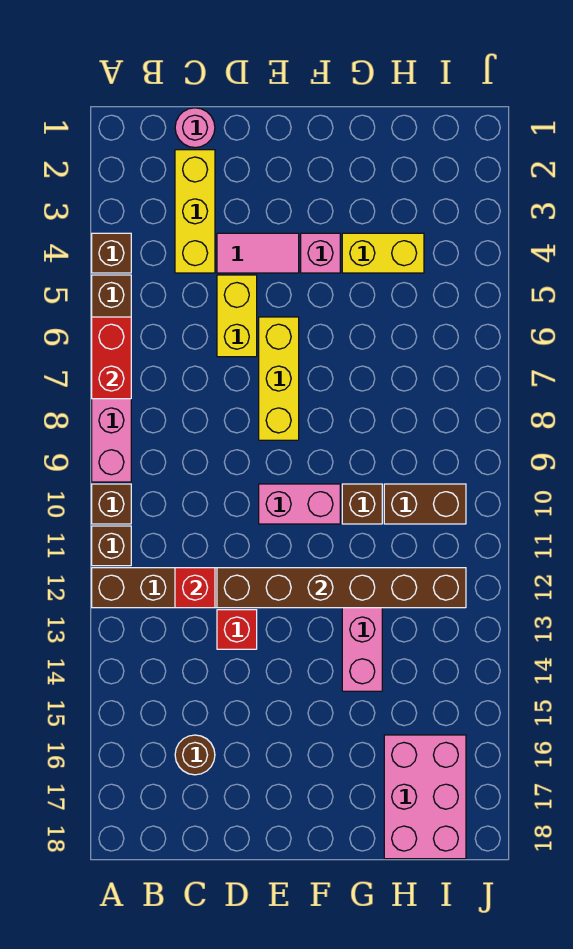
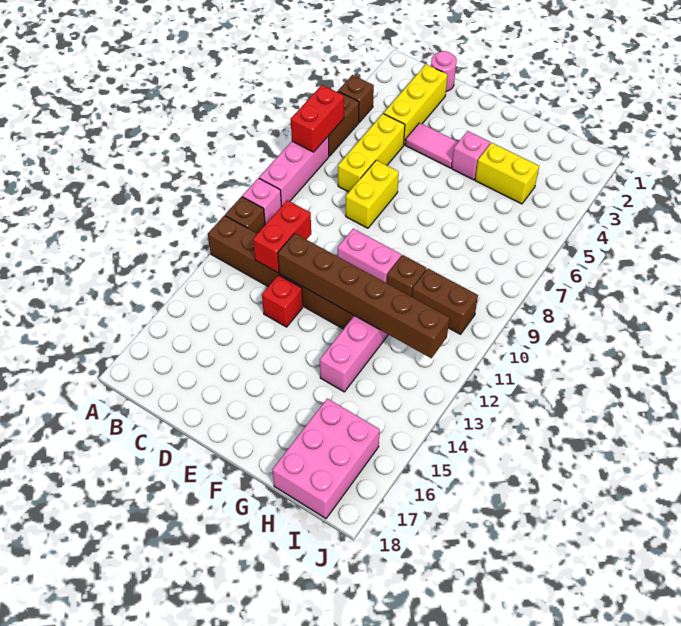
brown 1x1 brick [92,484,131,524] -> pink 1x1 brick [242,178,282,225]
red 1x1 brick [175,568,215,608] -> red 1x2 brick [253,200,311,273]
brown 1x1 round brick [175,735,215,775] -> none
yellow 1x2 brick [217,275,257,357] -> yellow 1x2 brick moved to [346,160,399,228]
yellow 1x3 brick [259,317,299,440] -> yellow 1x3 brick moved to [338,114,405,192]

